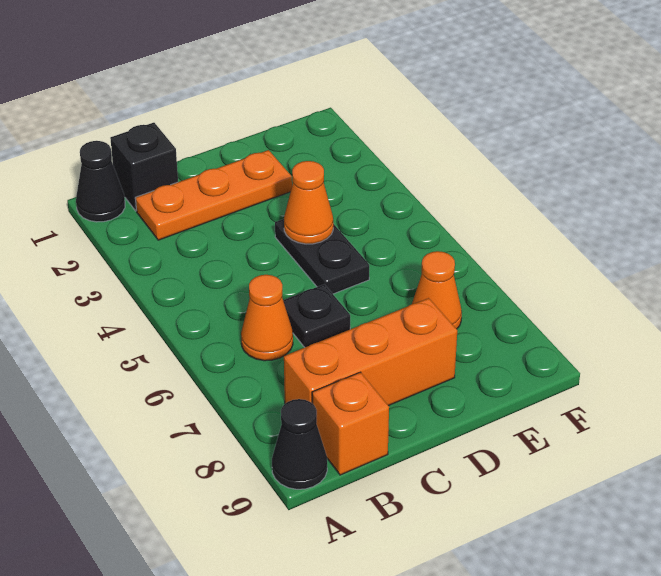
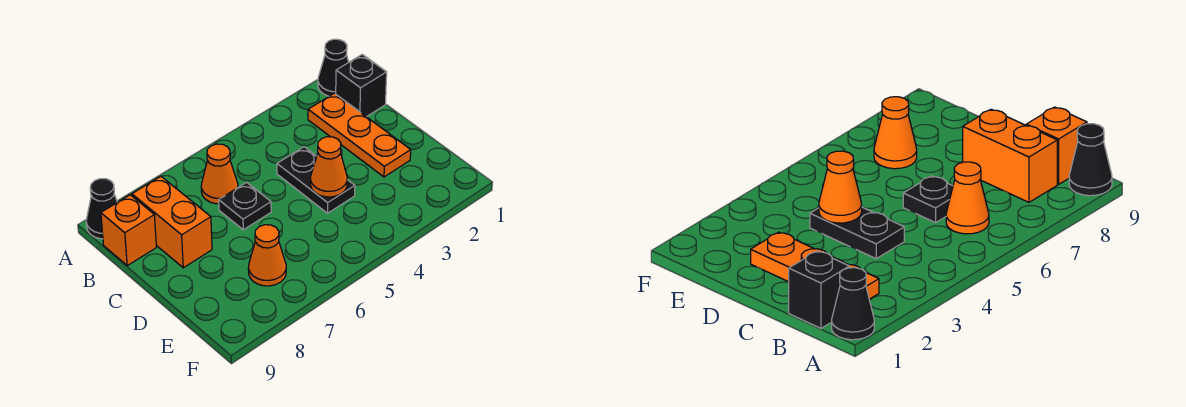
orange 1x3 brick [284,298,457,406] -> orange 1x2 brick [132,176,212,268]
black 1x2 plate [275,219,369,294] -> black 1x2 plate turned to [277,147,355,213]

